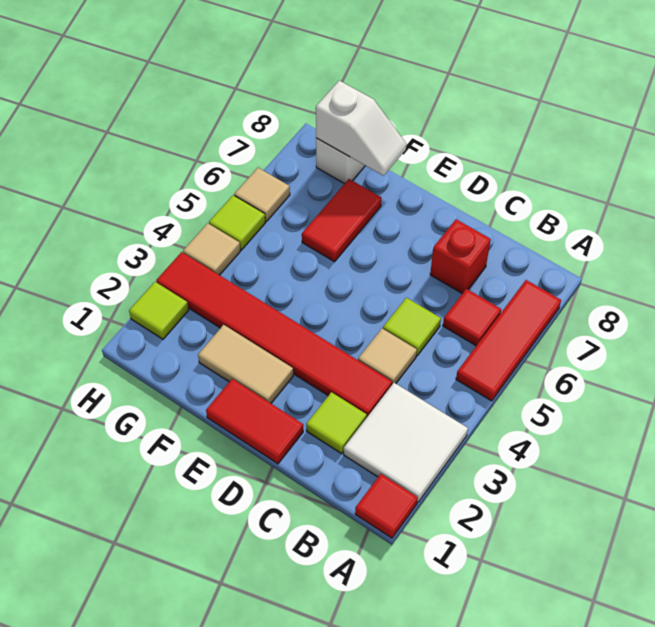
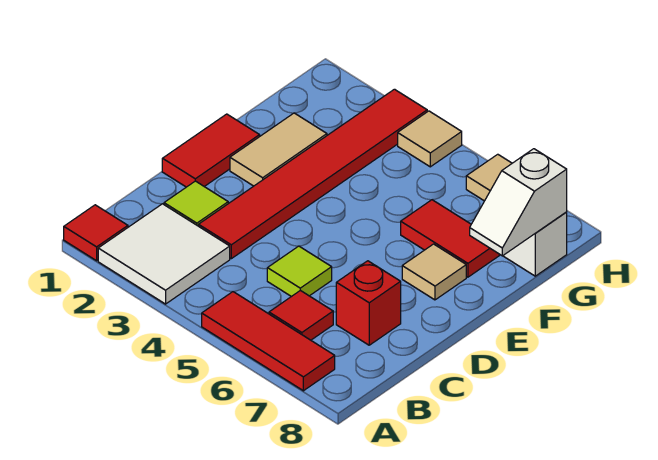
tan 1x1 tile [358,329,417,384] -> tan 1x1 tile moved to [402,244,466,300]
lime 1x1 tile [129,282,189,339] -> none
lime 1x1 tile [209,195,265,250] -> none

